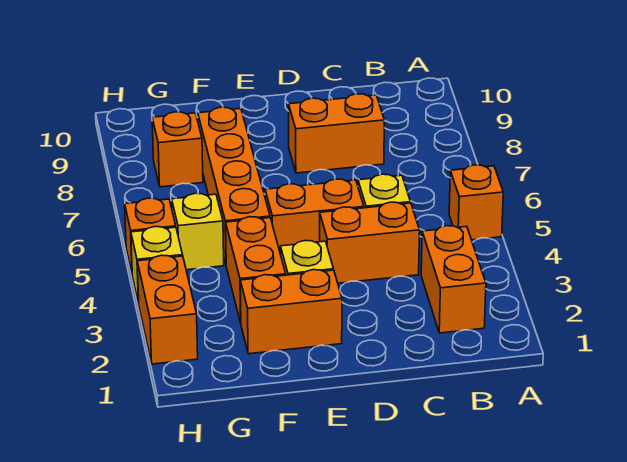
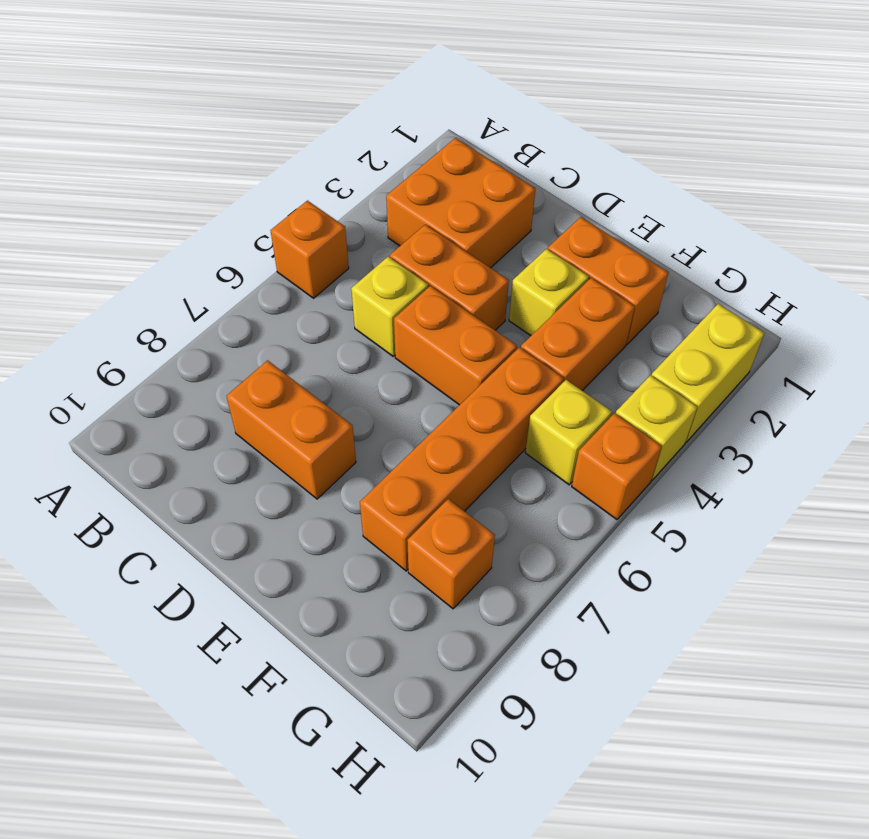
orange 1x2 brick [421,226,486,333] -> orange 2x2 brick [386,138,535,268]
orange 1x2 brick [137,255,198,364] -> yellow 1x2 brick [651,304,764,442]

